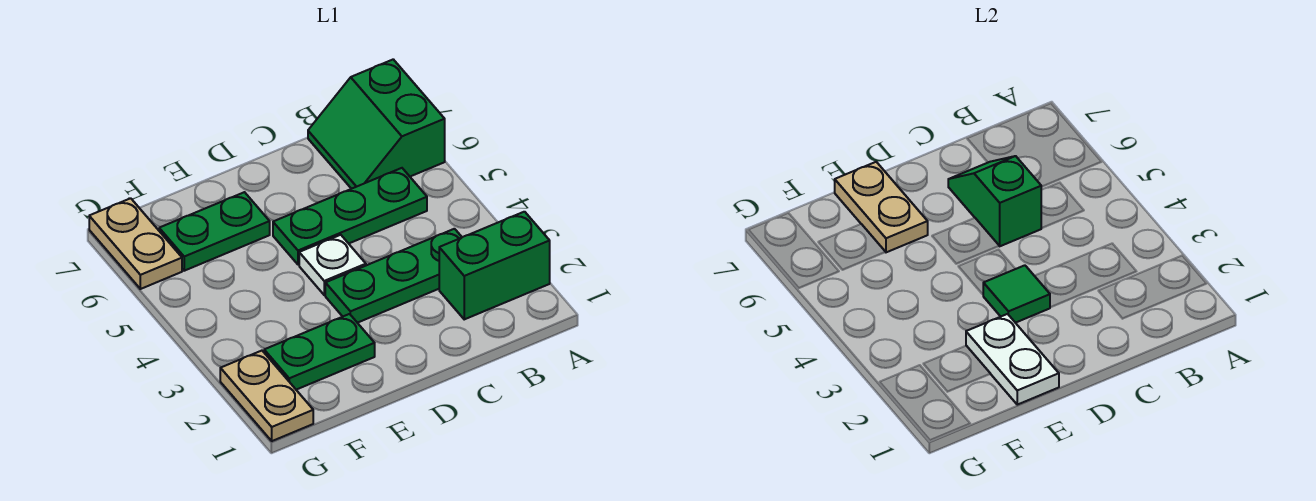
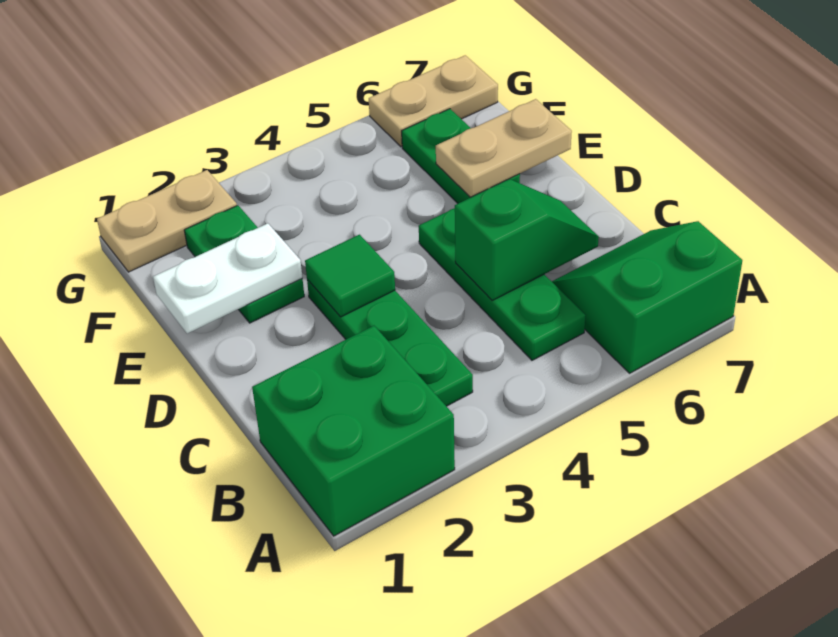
green 1x2 brick [439,212,550,319] -> green 2x2 brick [252,326,455,536]
white 1x1 plate [299,235,366,295] -> none

